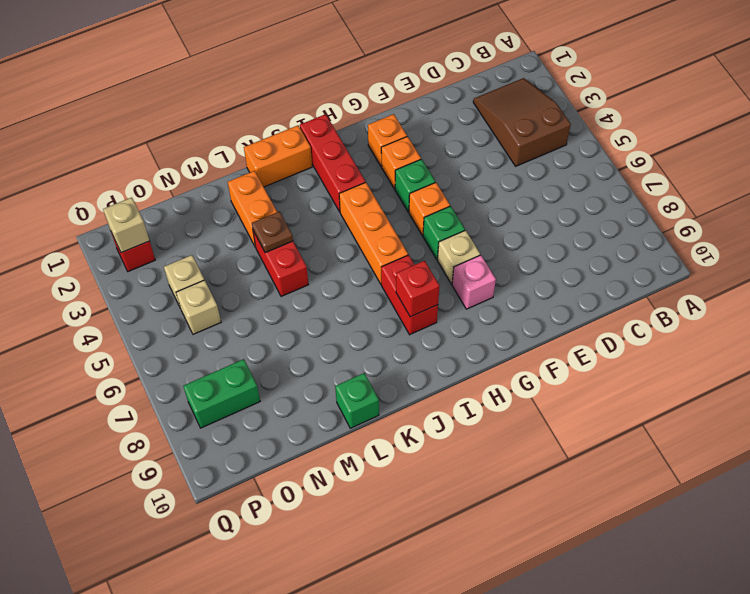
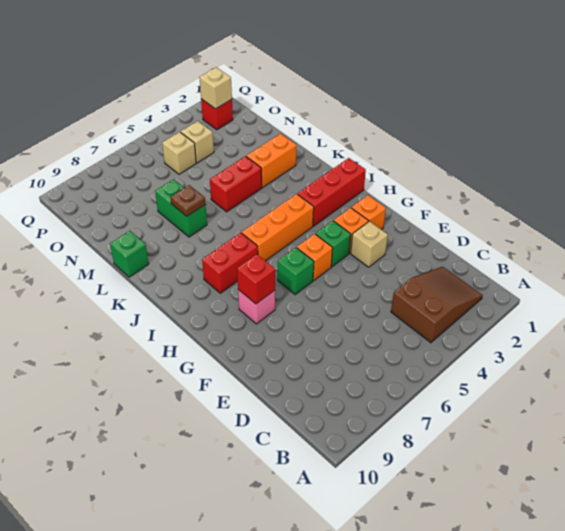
tan 1x1 brick [437,230,480,284] -> tan 1x1 brick moved to [351,221,388,267]
red 1x1 brick [396,261,440,317] -> red 1x1 brick moved to [237,254,275,304]
orange 1x2 brick [244,125,312,187] -> none
brown 1x1 plate [252,211,293,253] -> brown 1x1 plate moved to [170,185,206,216]
green 1x2 brick [183,359,260,428] -> green 1x2 brick moved to [155,179,207,237]

